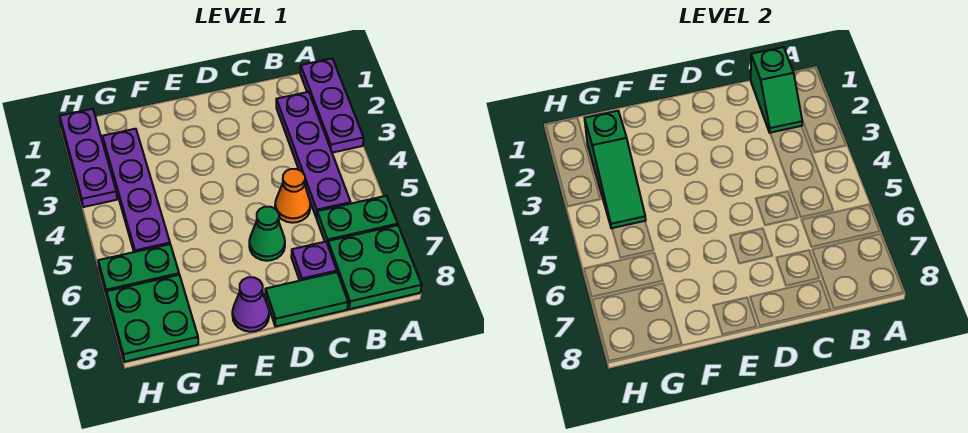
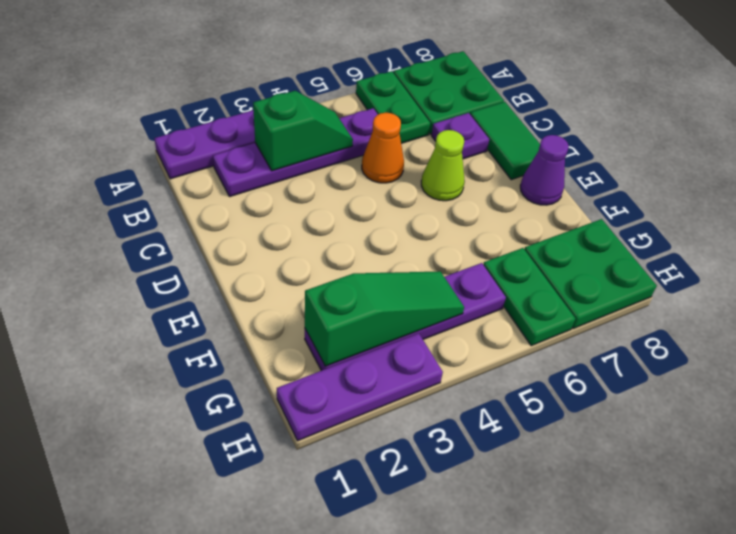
green 1x2 slope [751,47,802,133] -> green 1x2 slope moved to [253,91,353,171]
green 1x1 cone [249,207,285,261] -> lime 1x1 cone [421,130,465,201]

